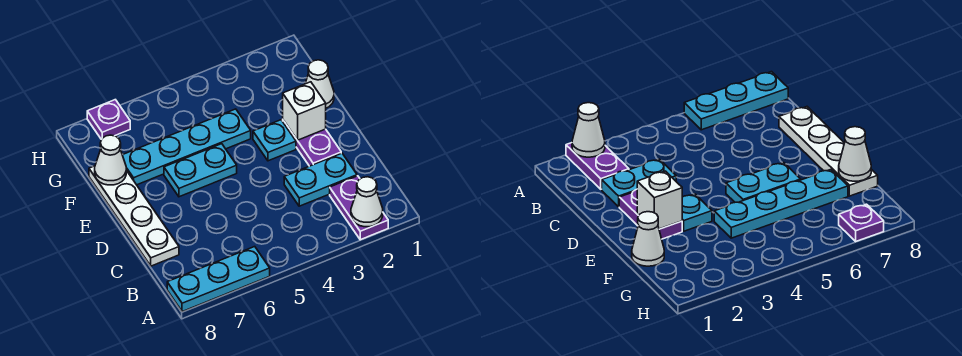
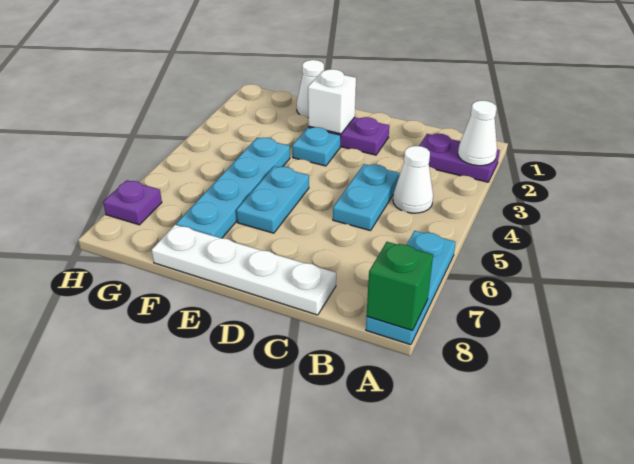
none -> green 1x1 brick [367,242,433,331]
cyan 1x2 plate [284,153,357,206] -> cyan 1x2 plate moved to [333,164,400,231]
white 1x1 cone [95,135,126,185] -> white 1x1 cone moved to [393,146,433,213]

